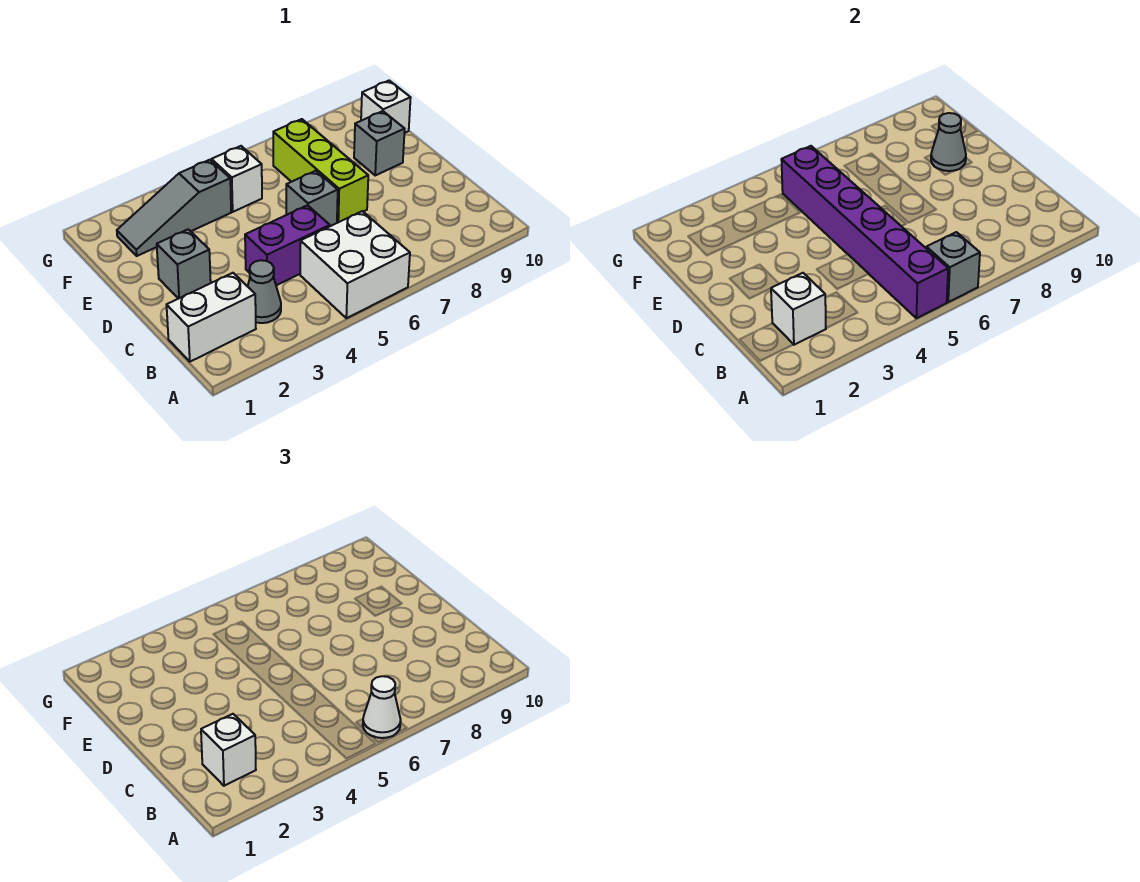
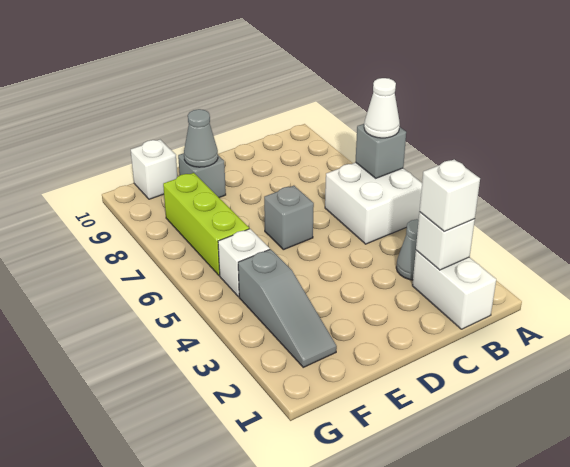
purple 1x6 brick [781,146,948,318] -> none
purple 1x2 brick [245,205,330,285] -> none
grey 1x1 brick [157,229,211,299] -> none
lime 1x3 brick [273,119,368,223] -> lime 1x3 brick turned to [163,173,249,276]

